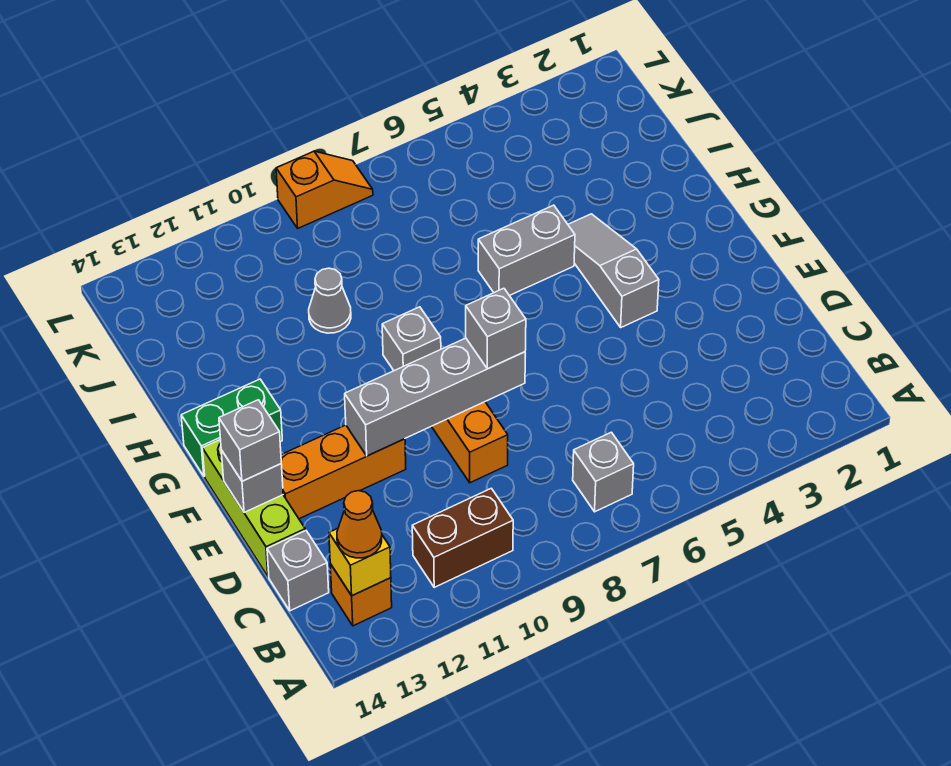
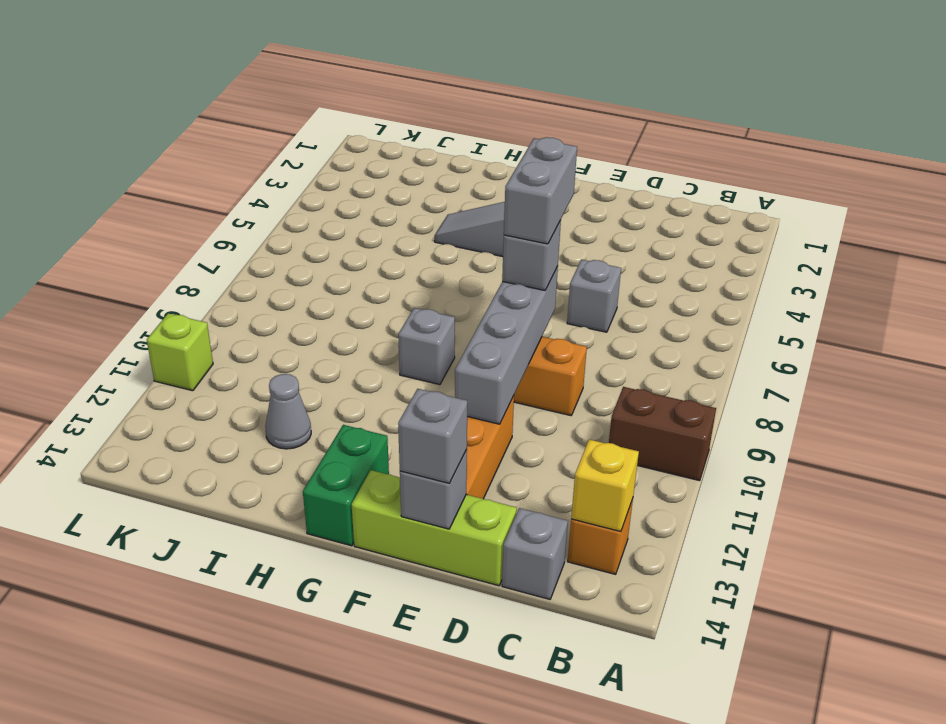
grey 1x1 brick [573,432,634,512] -> grey 1x1 brick moved to [567,259,621,332]
brown 1x2 brick [412,488,513,587] -> brown 1x2 brick turned to [609,387,716,481]
orange 1x1 cone [337,491,382,558] -> none
grey 1x2 brick [478,205,575,296] -> grey 1x2 brick moved to [504,137,577,244]
grey 1x1 cone [309,268,351,333] -> grey 1x1 cone moved to [265,374,311,449]
orange 1x2 slope [276,151,373,228] -> none
none -> lime 1x1 brick [147,313,213,391]

